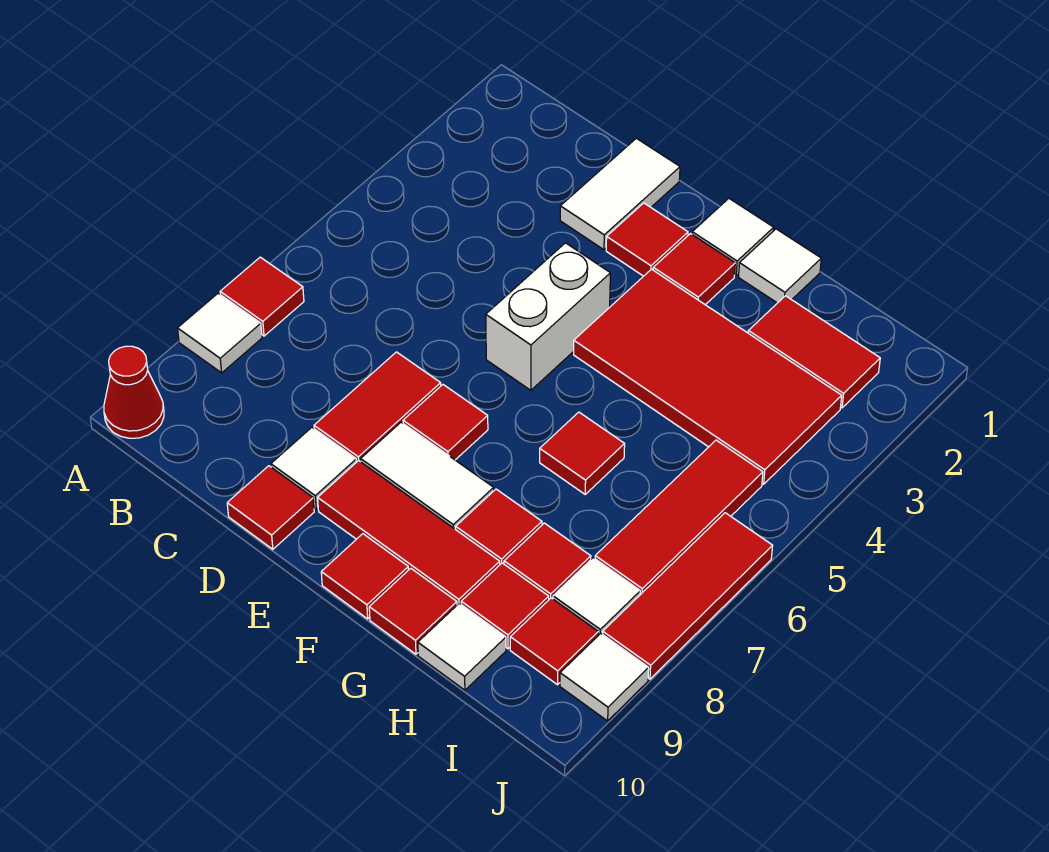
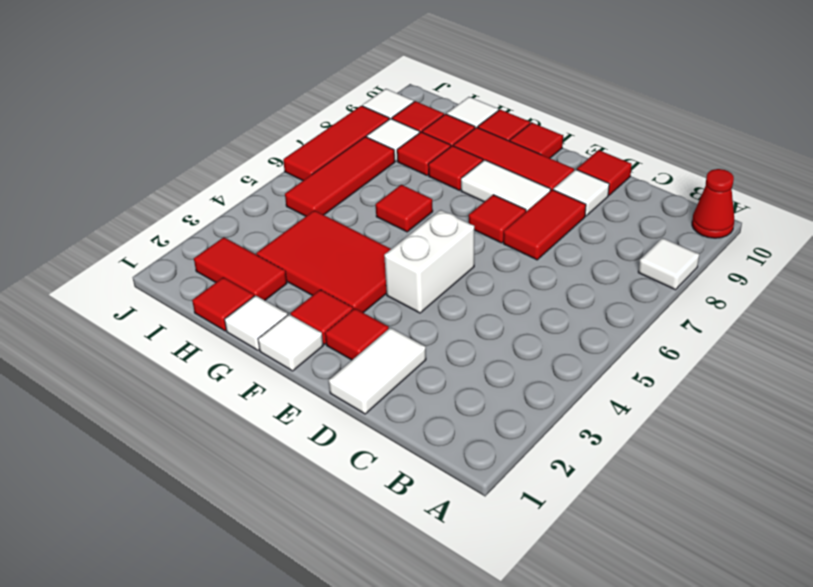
red 1x1 tile [220,257,304,336] -> red 1x1 tile moved to [192,277,254,331]
red 2x4 tile [574,269,842,484] -> red 2x3 tile [256,210,391,313]

